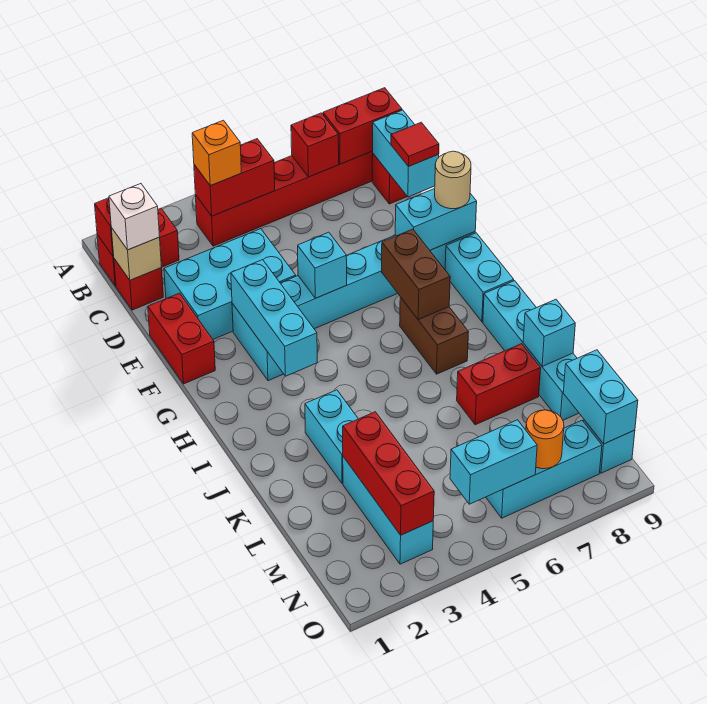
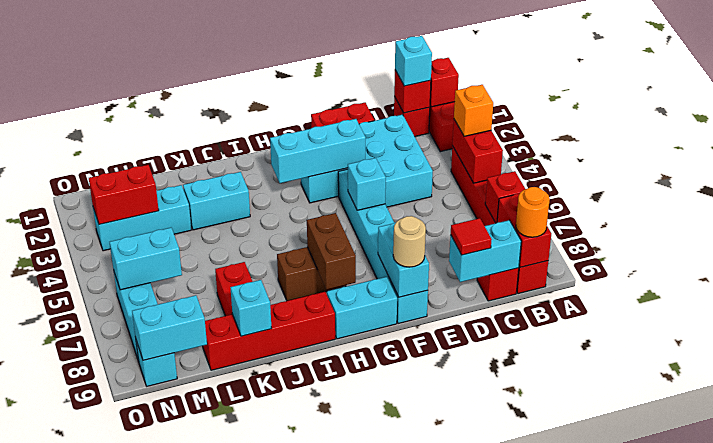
tan 1x1 brick [111,228,161,280] -> red 1x1 brick [394,70,431,113]
white 1x1 brick [109,184,160,250] -> cyan 1x1 brick [395,36,432,86]
brown 1x2 brick [382,229,450,320] -> brown 1x2 brick turned to [307,213,356,290]
cyan 1x4 brick [483,281,579,420] -> red 1x4 brick [203,292,335,370]
red 1x3 brick [343,412,434,535] -> red 1x2 brick [89,165,159,224]
cyan 1x2 brick [450,420,537,504] -> cyan 1x2 brick turned to [110,228,182,290]
orange 1x1 round brick [526,410,564,469] -> orange 1x1 round brick moved to [516,187,550,237]

